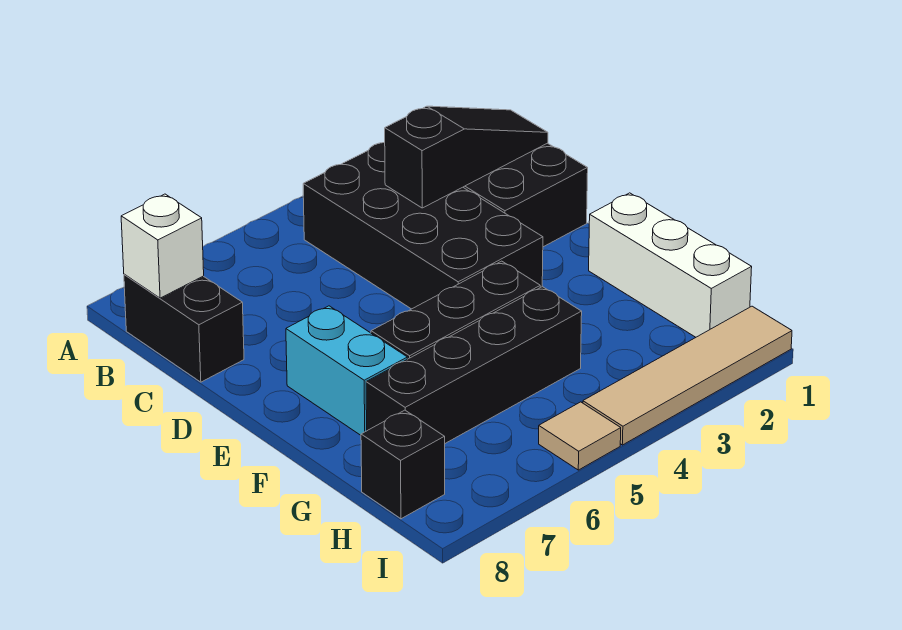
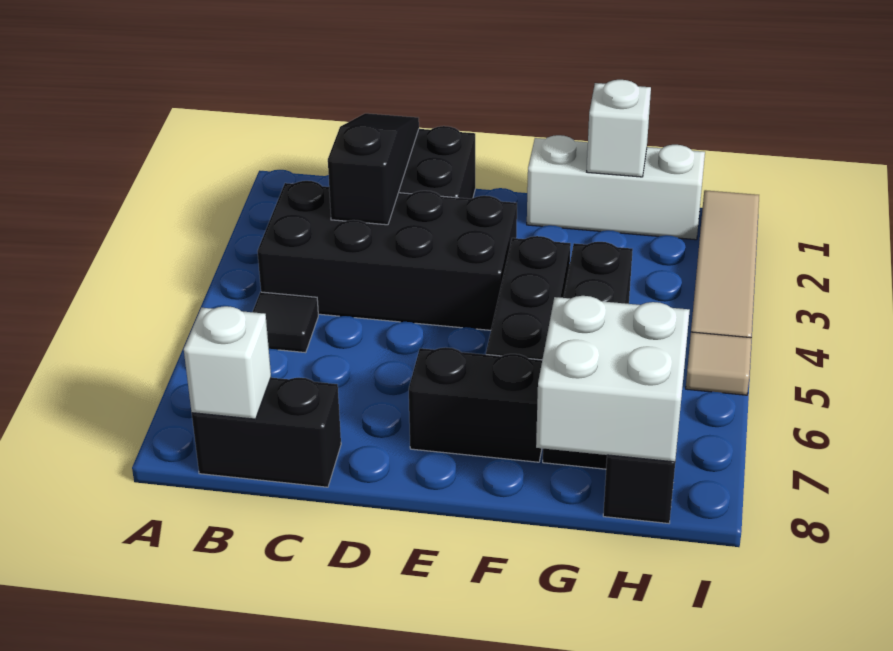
none -> black 1x1 tile [253,292,318,353]
cyan 1x2 brick [286,306,407,435] -> black 1x2 brick [409,347,542,462]
none -> white 1x1 brick [587,80,651,177]
none -> white 2x2 brick [536,296,690,462]

